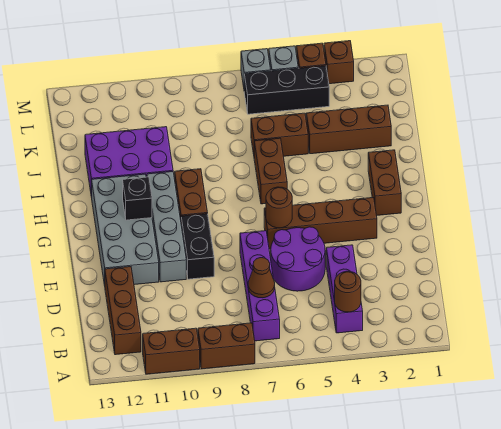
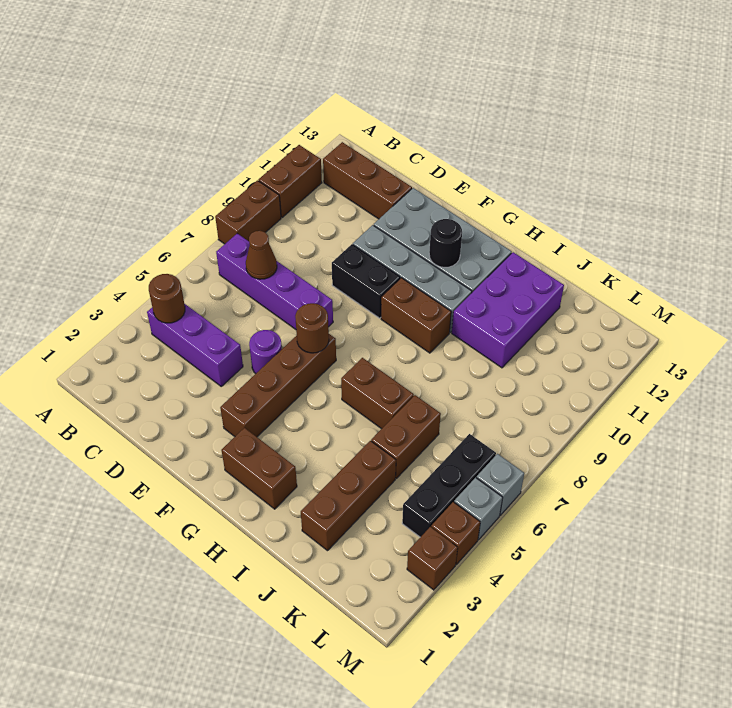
purple 2x2 round brick [271,227,325,291] -> purple 1x1 round brick [249,330,282,374]
black 1x1 brick [123,177,152,220] -> black 1x1 round brick [429,219,462,267]

